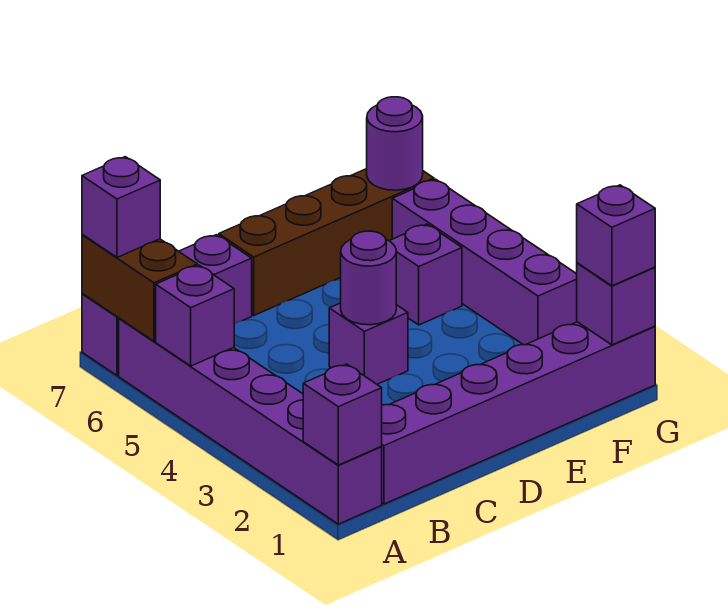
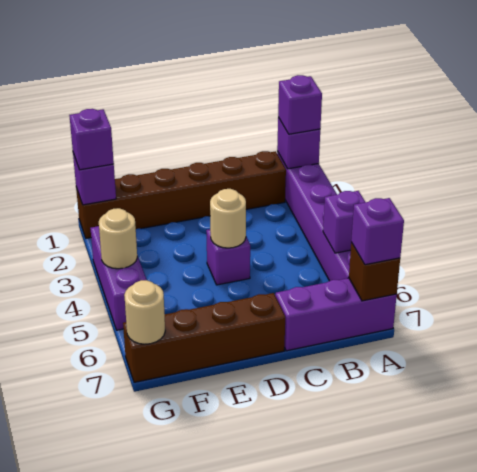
brown 1x2 brick [82,235,197,341] -> brown 1x1 brick [349,243,400,301]
purple 1x6 brick [381,322,655,504] -> brown 1x6 brick [76,151,286,238]
purple 1x1 round brick [341,231,396,325] -> tan 1x1 round brick [210,189,246,248]
purple 1x1 brick [390,224,462,325] -> purple 1x1 brick moved to [278,75,322,134]
purple 1x4 brick [392,179,577,345] -> purple 1x3 brick [90,226,147,330]
none -> tan 1x1 round brick [99,208,137,269]
purple 1x1 round brick [367,97,423,190] -> tan 1x1 round brick [124,280,165,344]

